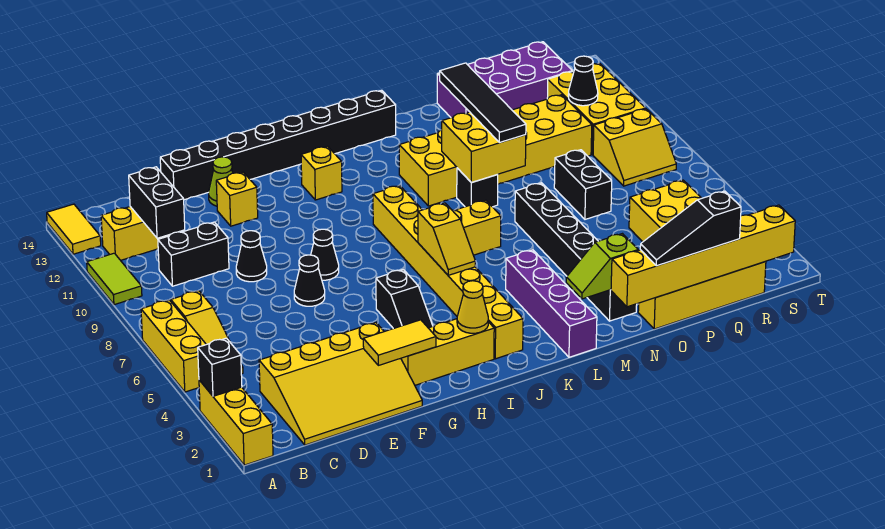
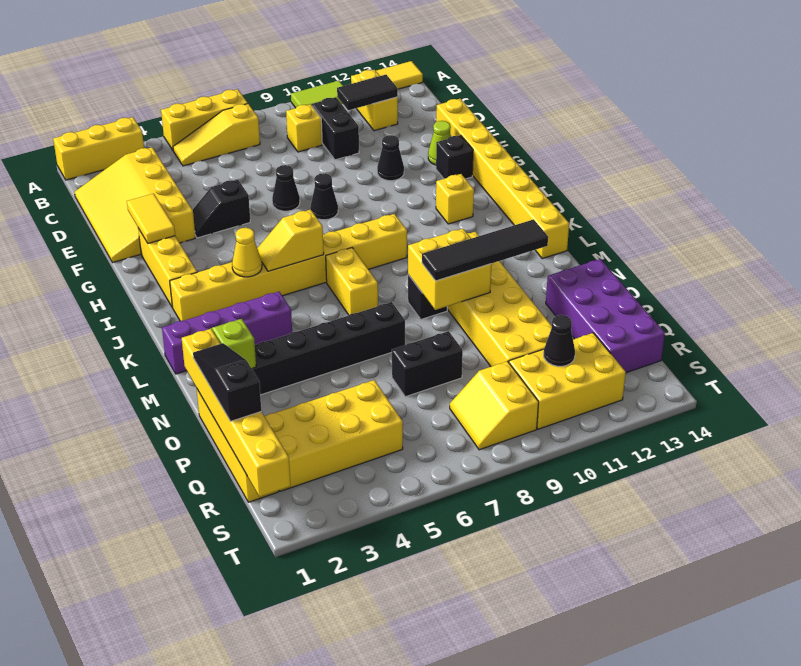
black 1x1 brick [198,338,242,396] -> black 1x1 brick moved to [436,135,473,179]
black 1x2 brick [129,167,185,238] -> black 1x2 tile [337,75,398,110]
black 1x1 cone [236,231,267,282] -> black 1x1 cone moved to [377,135,404,181]
black 1x8 brick [160,90,396,200] -> yellow 1x8 brick [436,99,569,259]
yellow 1x1 brick [216,172,258,226] -> yellow 1x1 brick moved to [286,104,322,152]
black 1x2 slope [376,270,433,329] -> black 1x2 slope moved to [193,179,250,238]
yellow 1x1 cone [457,281,488,333] -> yellow 1x1 cone moved to [232,228,262,277]

